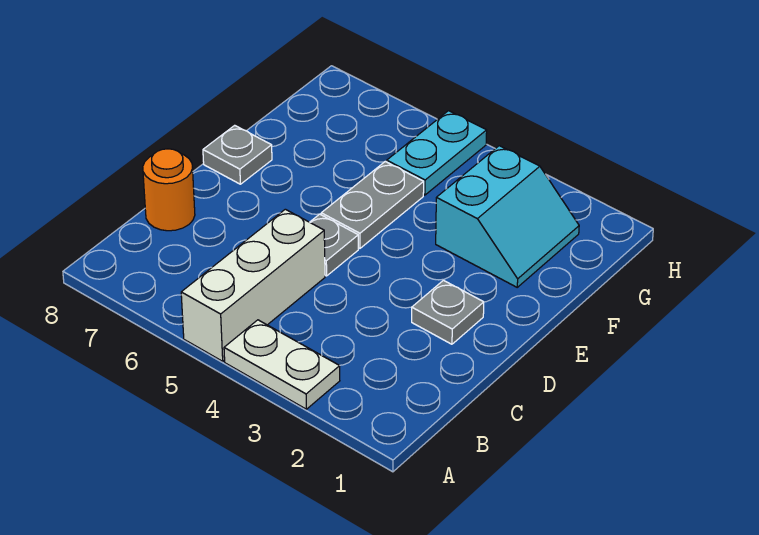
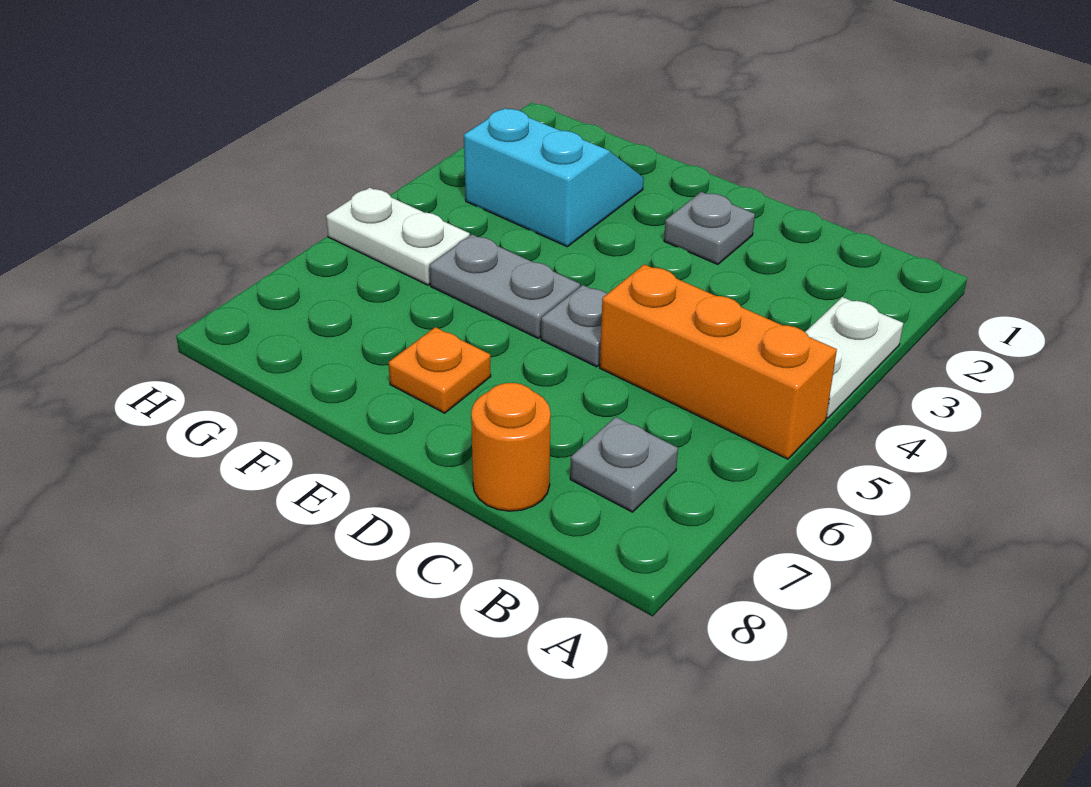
white 1x3 brick [181,209,325,361] -> orange 1x3 brick [600,264,837,459]
none -> orange 1x1 plate [389,327,491,413]
grey 1x1 plate [203,125,272,184] -> grey 1x1 plate moved to [570,417,678,512]
cyan 1x2 plate [387,111,487,195] -> white 1x2 plate [326,188,470,285]

